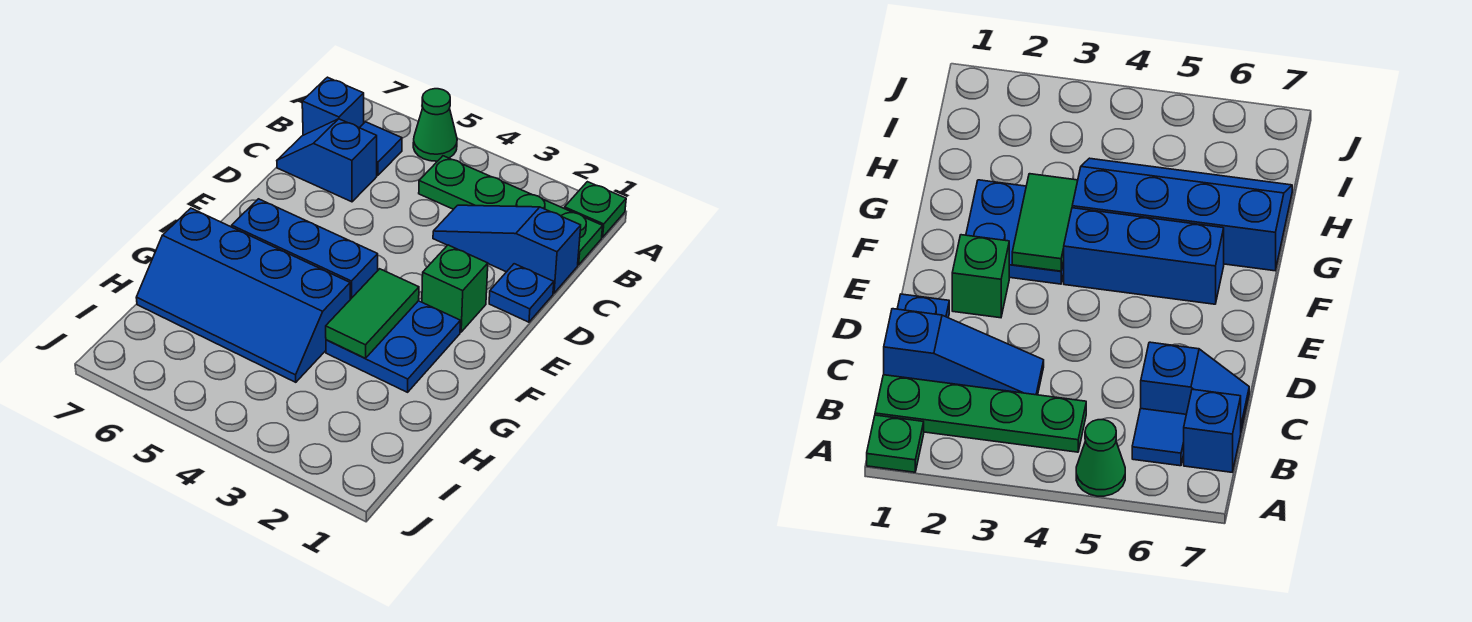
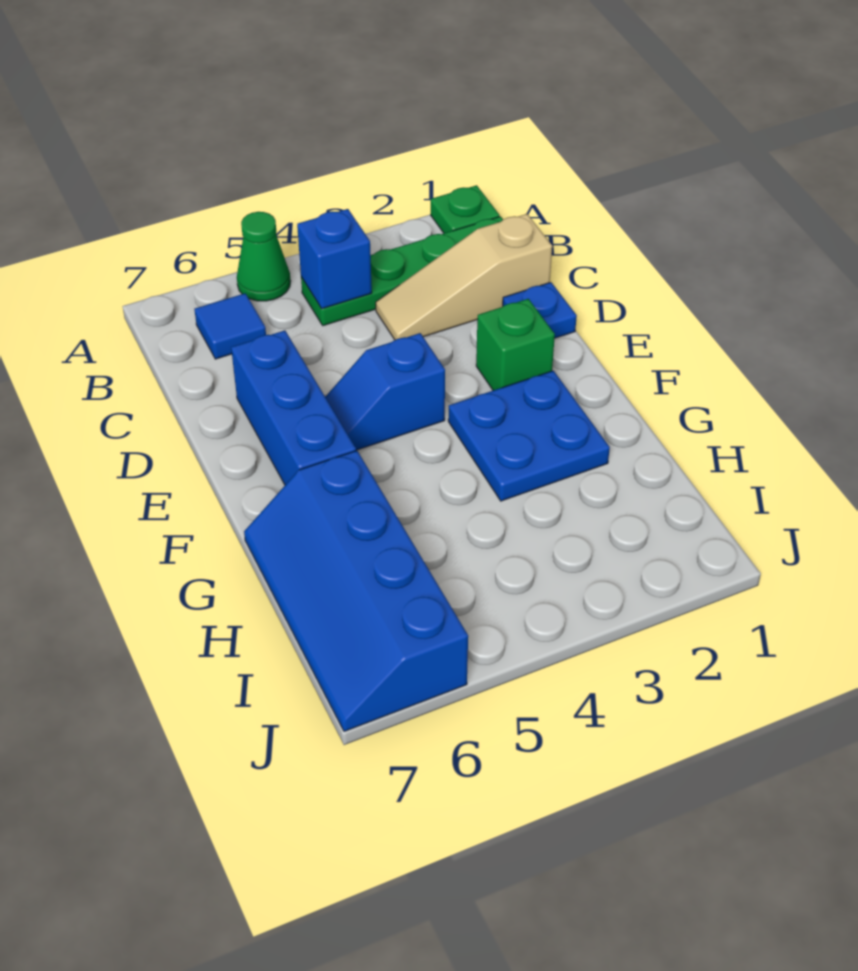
blue 1x1 brick [302,77,364,135] -> blue 1x1 brick moved to [297,209,372,309]
blue 1x3 slope [433,205,581,293] -> tan 1x3 slope [376,214,552,340]
blue 1x2 slope [277,119,377,202] -> blue 1x2 slope moved to [325,333,445,450]
green 1x2 tile [326,269,419,358] -> none
blue 1x3 brick [232,199,378,299] -> blue 1x3 brick turned to [231,331,356,485]
blue 2x4 slope [136,208,350,382] -> blue 2x4 slope turned to [244,451,468,732]

